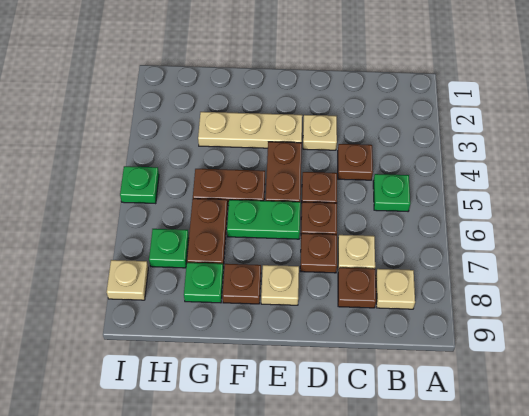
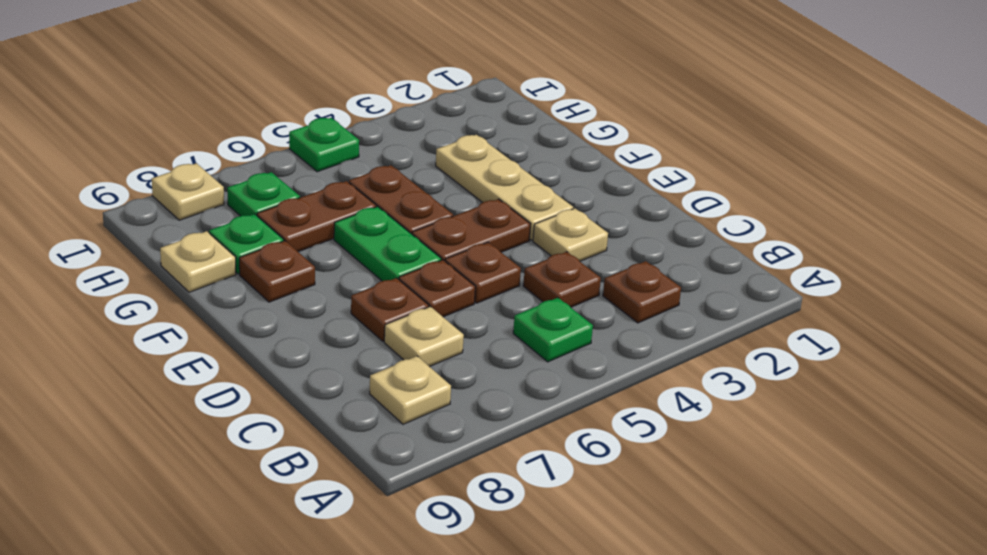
brown 1x1 plate [338,268,376,308] -> brown 1x1 plate moved to [603,261,681,323]
tan 1x1 plate [261,265,299,305] -> tan 1x1 plate moved to [160,231,236,292]

